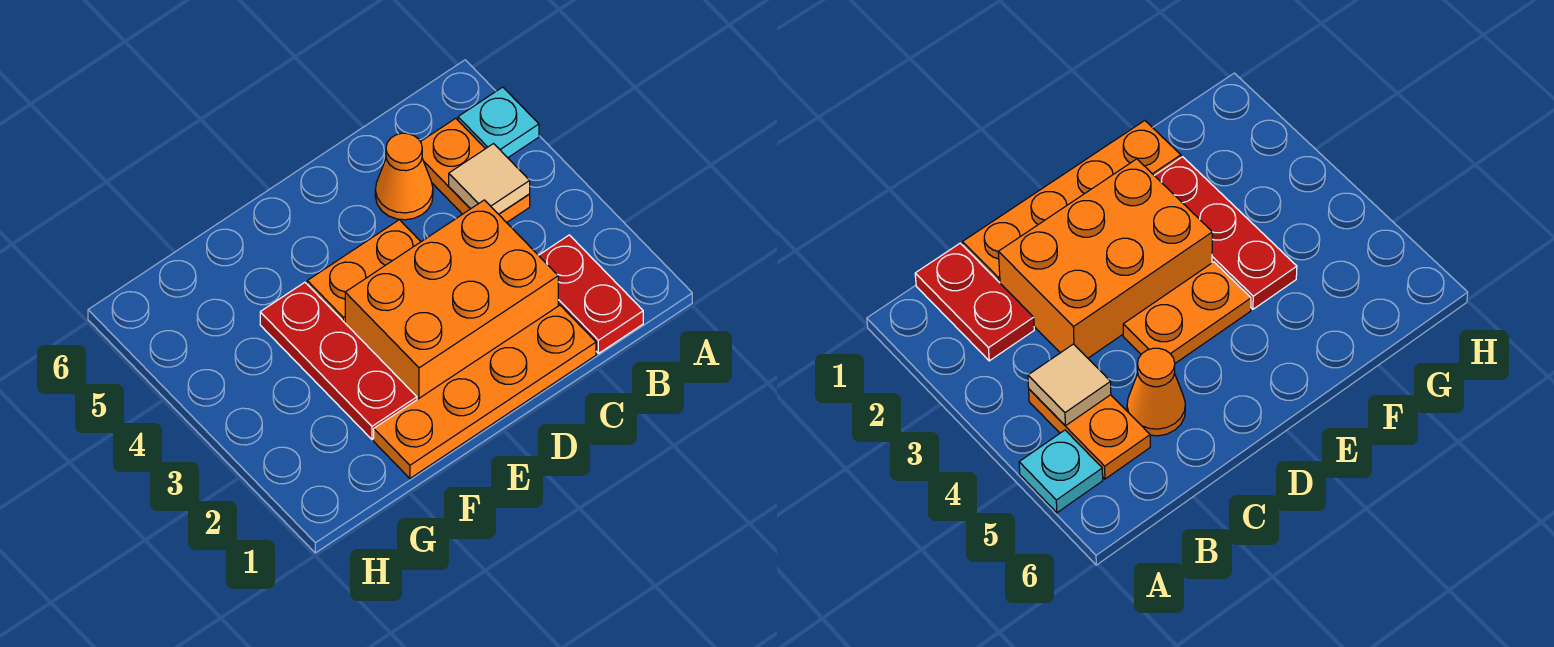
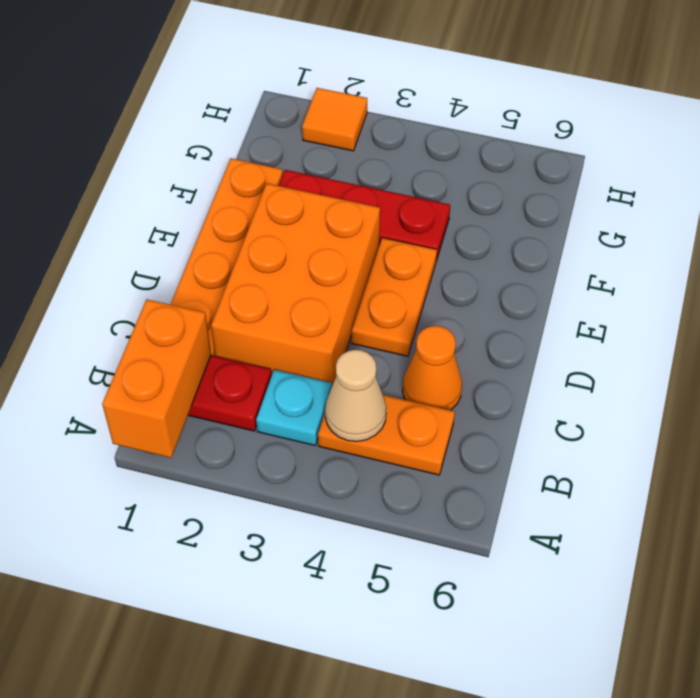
none -> orange 1x2 brick [102,299,211,458]
cyan 1x1 plate [458,87,539,158] -> cyan 1x1 plate moved to [256,370,332,445]
tan 1x1 tile [449,144,530,214] -> tan 1x1 cone [325,350,386,442]
none -> orange 1x1 tile [302,88,367,151]

